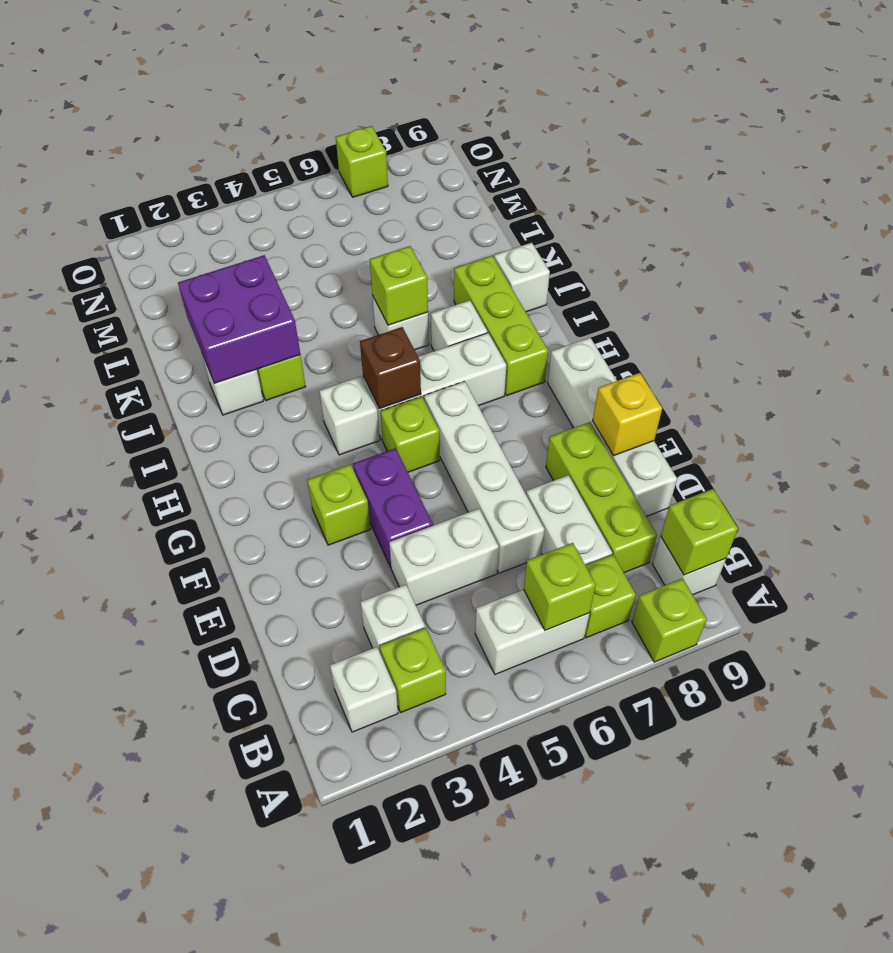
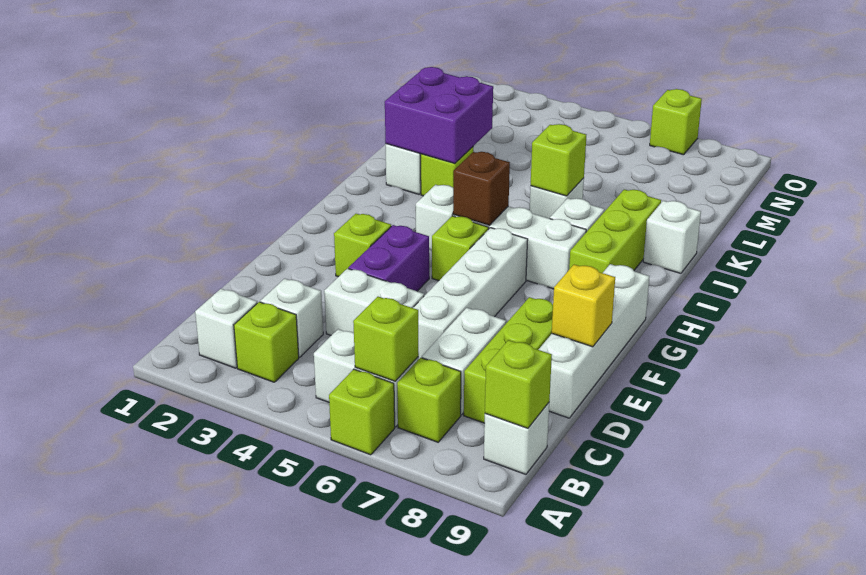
lime 1x1 brick [632,578,707,662] -> lime 1x1 brick moved to [329,369,395,455]

